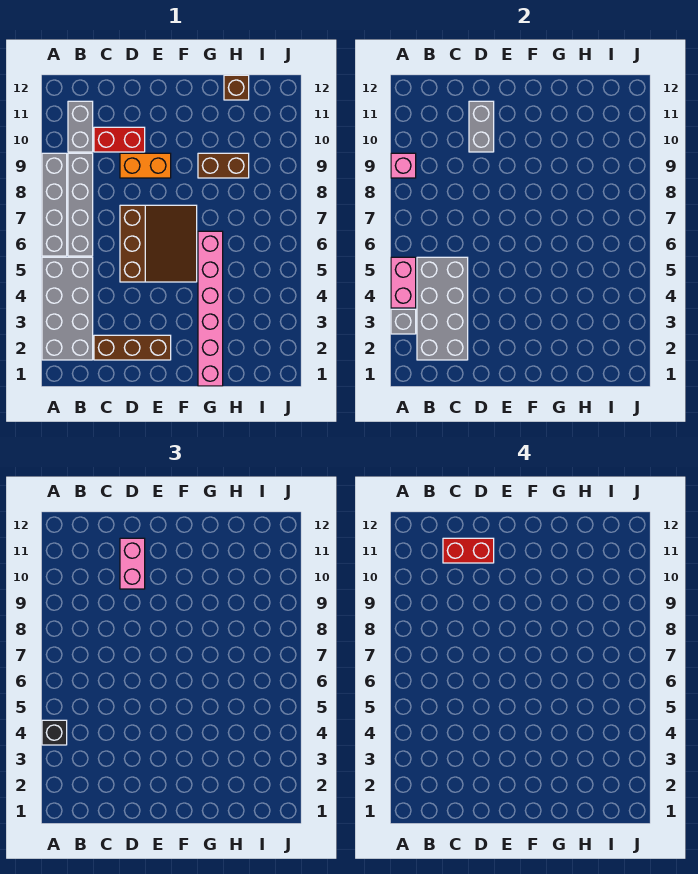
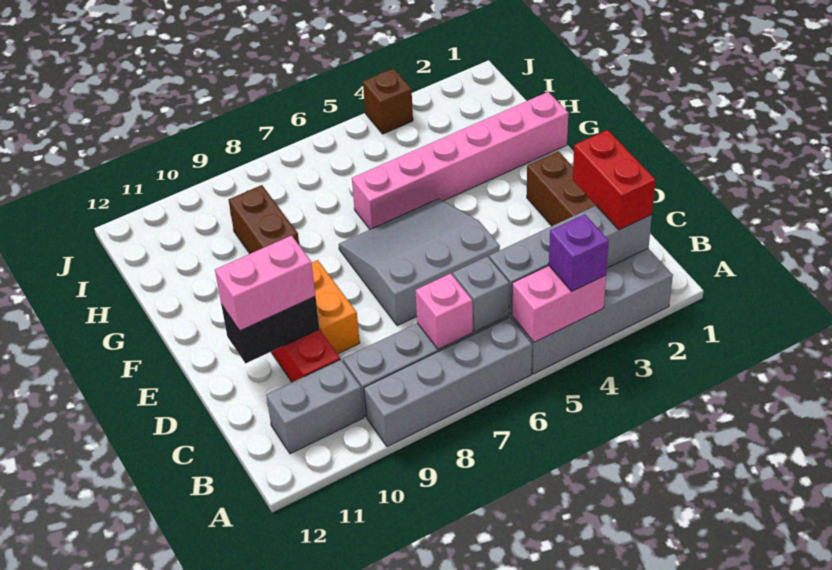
grey 1x1 brick [391,309,416,334] -> grey 1x1 brick moved to [453,256,509,332]
black 1x1 brick [42,720,67,745] -> purple 1x1 brick [549,214,609,291]
pink 1x1 brick [391,153,416,178] -> pink 1x1 brick moved to [415,273,473,349]
grey 2x4 brick [417,257,468,360] -> grey 1x4 brick [489,206,652,314]
red 1x2 brick [443,538,494,563] -> red 1x2 brick moved to [573,130,655,230]
brown 3x3 slope [120,205,197,282] -> grey 3x3 slope [339,199,500,326]
grey 1x2 brick [469,101,494,152] -> black 1x2 brick [221,297,320,363]
brown 1x1 brick [224,75,249,100] -> brown 1x1 brick moved to [363,68,413,134]

